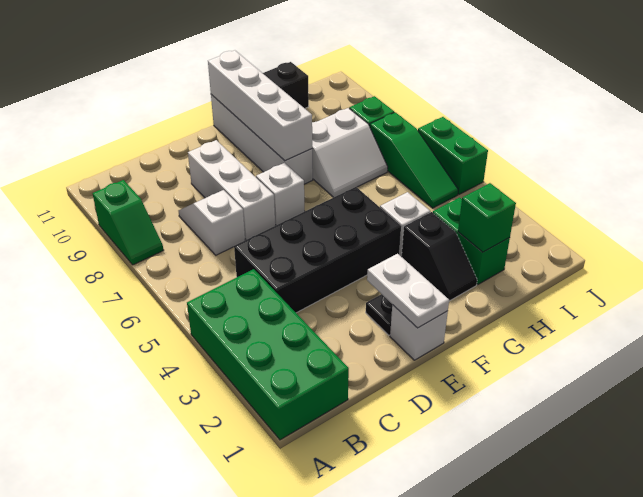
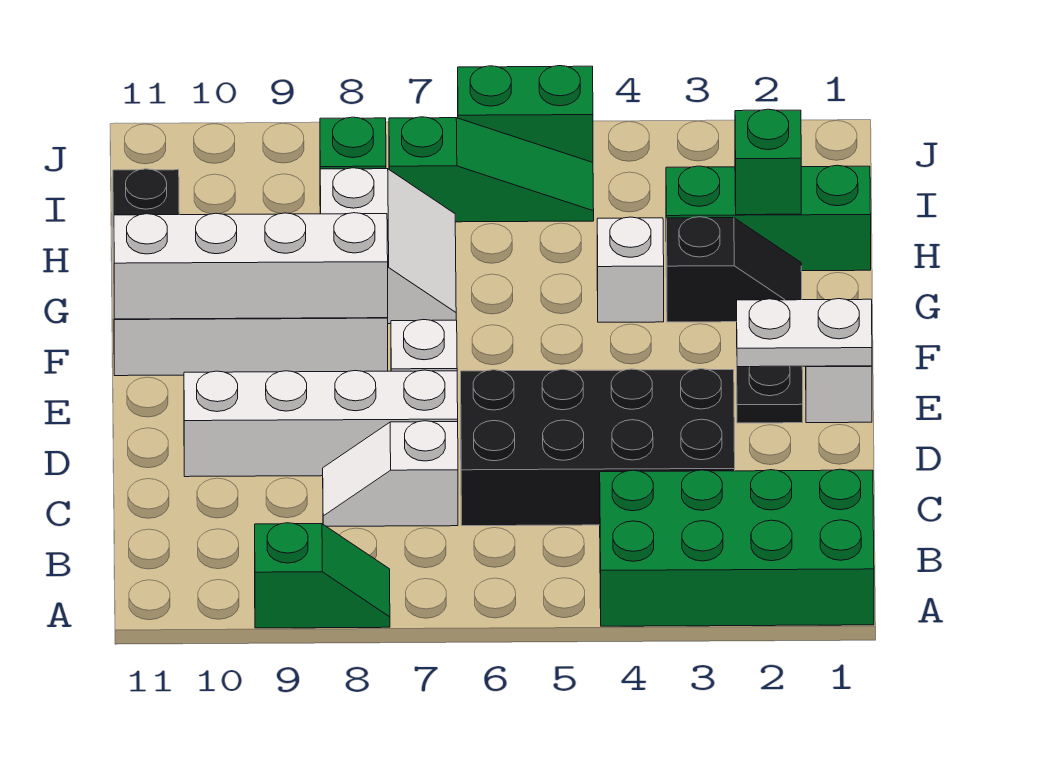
black 2x4 brick [234,187,401,313] -> black 2x4 brick turned to [461,369,735,526]
white 1x3 brick [188,140,275,240] -> white 1x4 brick [184,370,458,477]
green 1x2 brick [433,197,510,285] -> green 1x3 brick [666,165,871,271]

